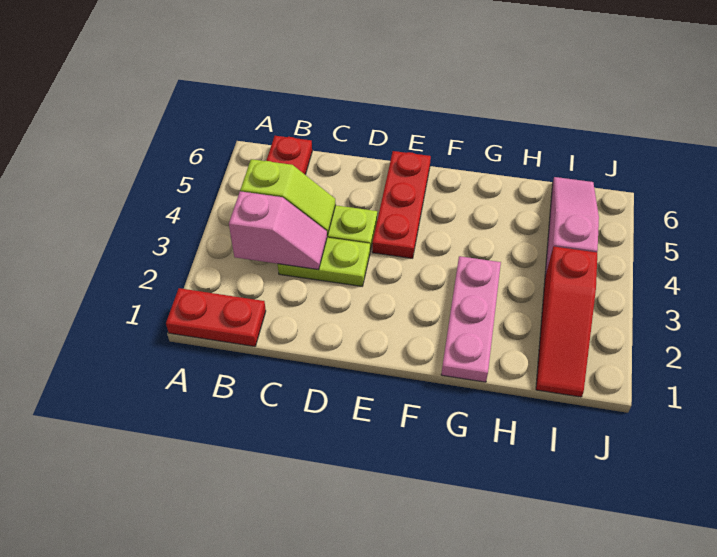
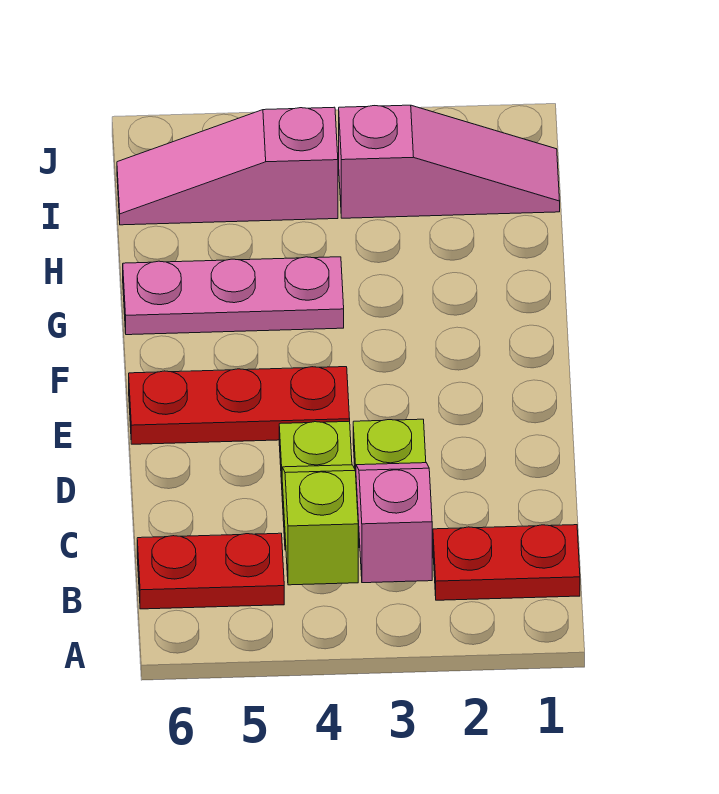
red 1x2 plate [166,288,266,346] -> red 1x2 plate turned to [433,525,580,600]
pink 1x3 plate [441,256,501,382] -> pink 1x3 plate moved to [123,257,344,335]
red 1x3 slope [536,247,597,397] -> pink 1x3 slope [339,105,560,218]

